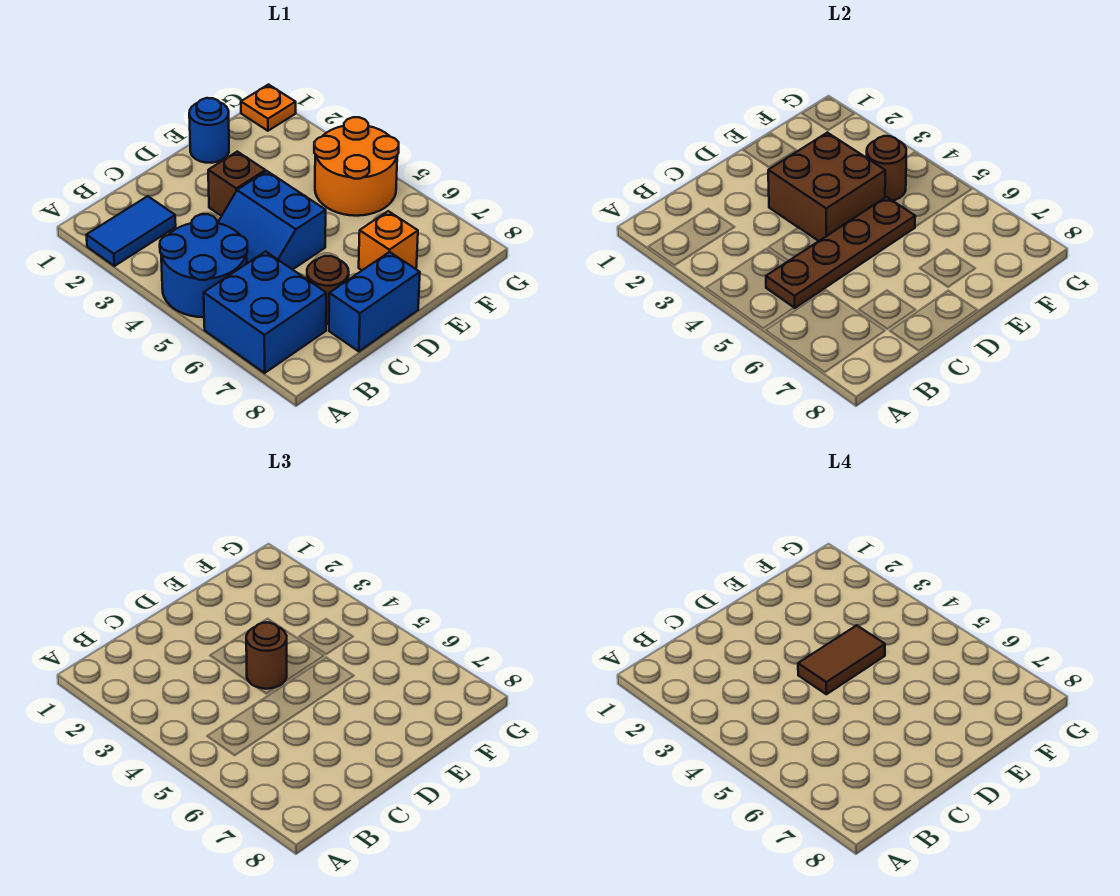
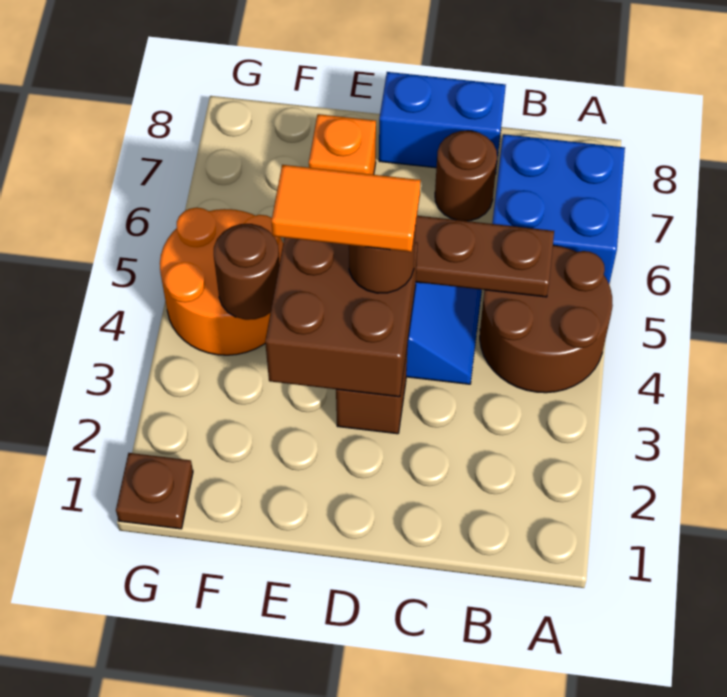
blue 1x2 tile [87,196,176,266] -> none
blue 2x2 round brick [160,214,247,317] -> brown 2x2 round brick [480,245,613,393]
brown 1x2 tile [798,625,885,694] -> orange 1x2 tile [271,165,421,252]
blue 1x1 round brick [189,98,229,163] -> none
orange 1x1 plate [241,85,296,131] -> brown 1x1 plate [116,453,193,529]

